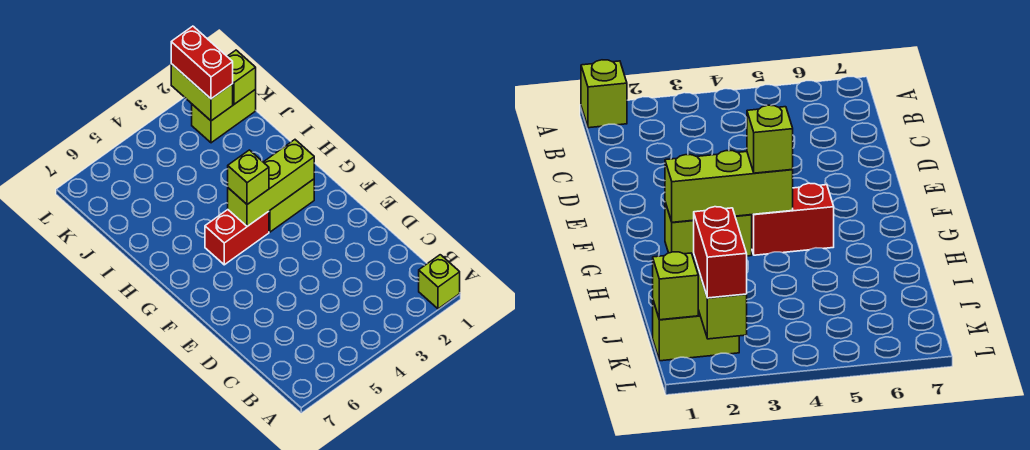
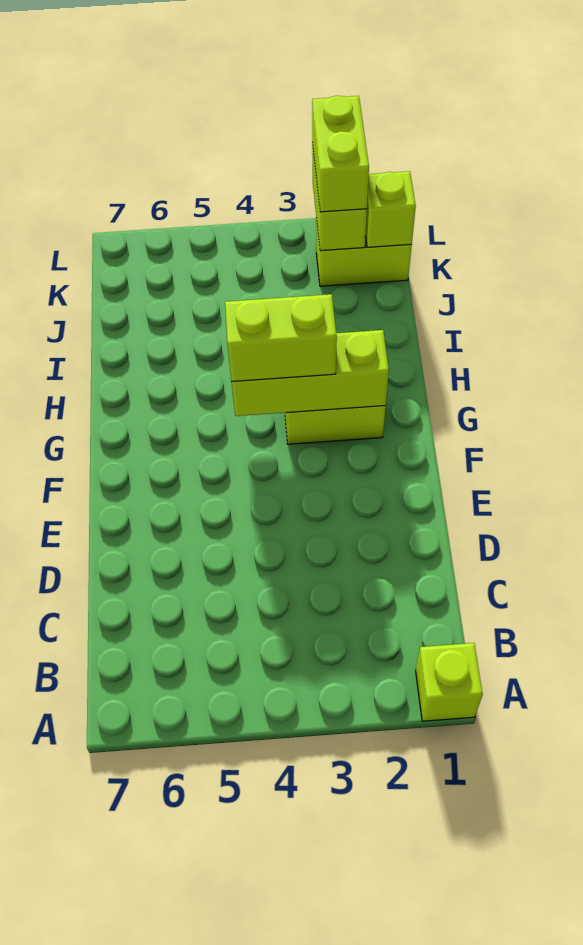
red 1x2 brick [205,210,269,265] -> none
lime 1x1 brick [228,150,269,204] -> lime 1x2 brick [225,294,337,382]
red 1x2 brick [171,26,233,99] -> lime 1x2 brick [312,96,369,212]

